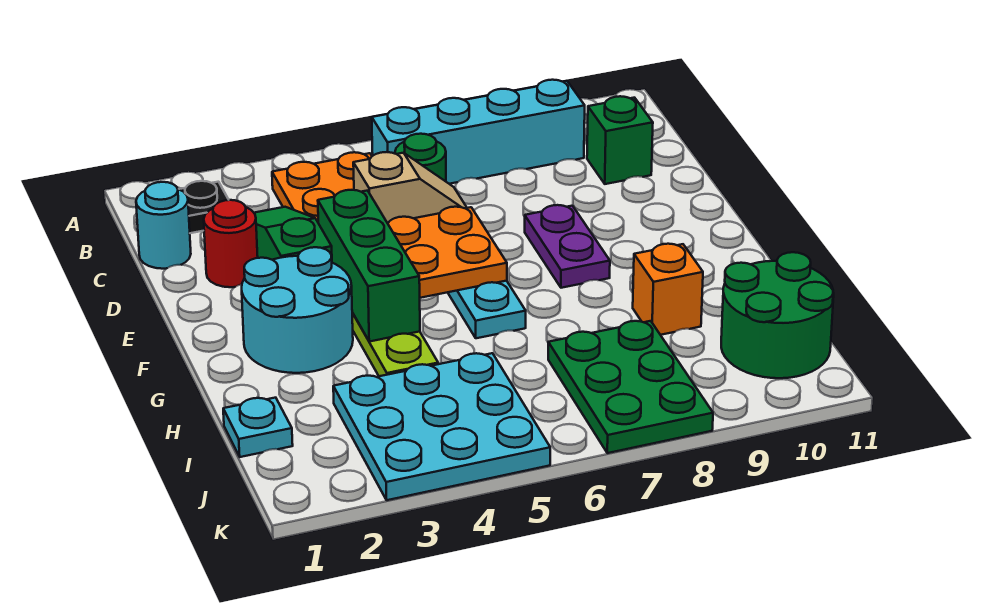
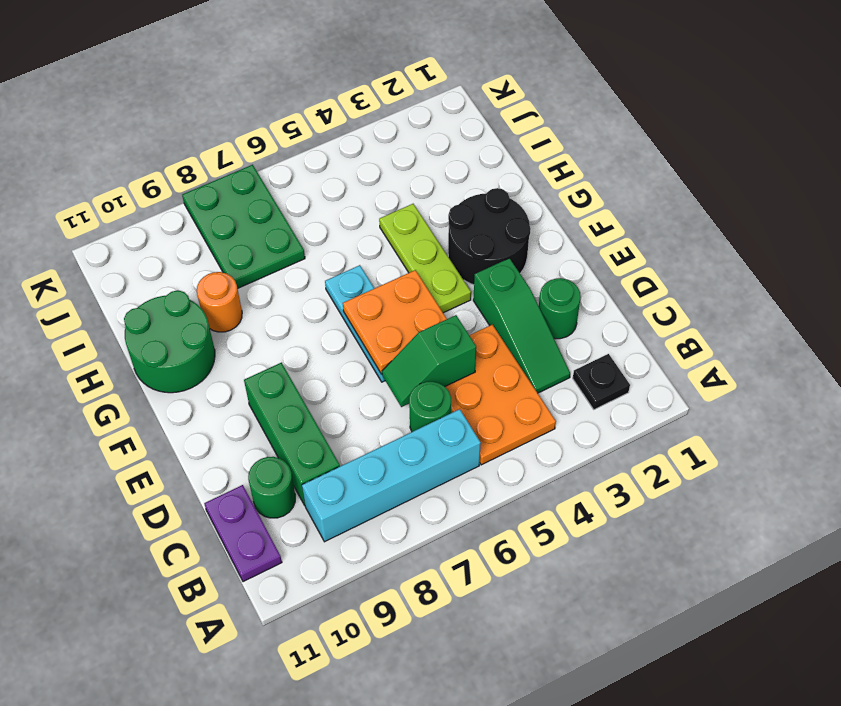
cyan 1x1 round brick [136,182,191,269] -> none
green 1x1 brick [587,96,653,184] -> green 1x1 round brick [248,457,295,518]
red 1x1 round brick [204,200,258,287] -> green 1x1 round brick [539,278,581,339]
tan 1x2 slope [353,152,467,223] -> green 1x2 slope [382,315,476,407]
green 1x3 brick [318,190,420,342] -> green 1x3 brick moved to [244,363,340,505]
purple 1x2 plate [525,205,610,288] -> purple 1x2 plate moved to [204,485,282,582]
cyan 2x2 round brick [242,247,353,373] -> black 2x2 round brick [448,188,531,285]
orange 1x1 brick [633,244,703,335] -> orange 1x1 round brick [197,272,242,332]
cyan 1x1 plate [223,398,293,457] -> none
cyan 3x3 plate [333,353,550,500] -> none
green 2x2 round brick [721,252,834,378] -> green 2x2 round brick moved to [124,290,215,393]

